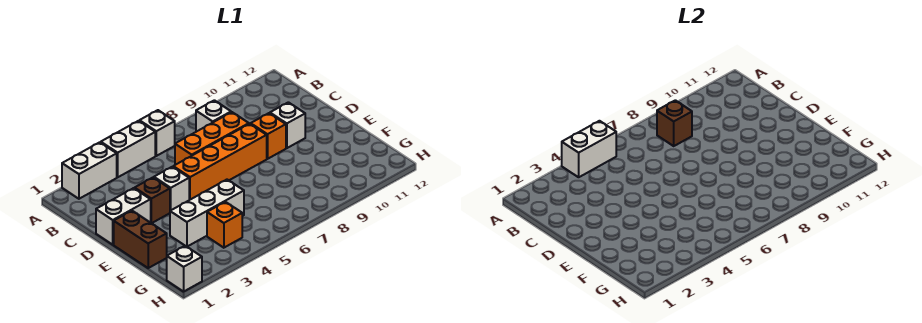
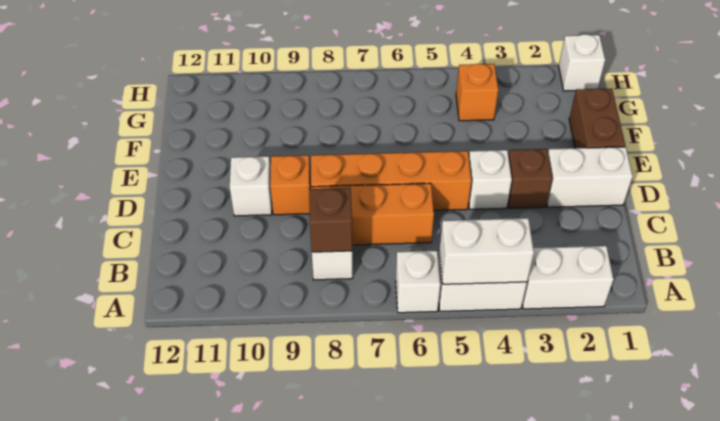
white 1x3 brick [170,180,244,247] -> none

